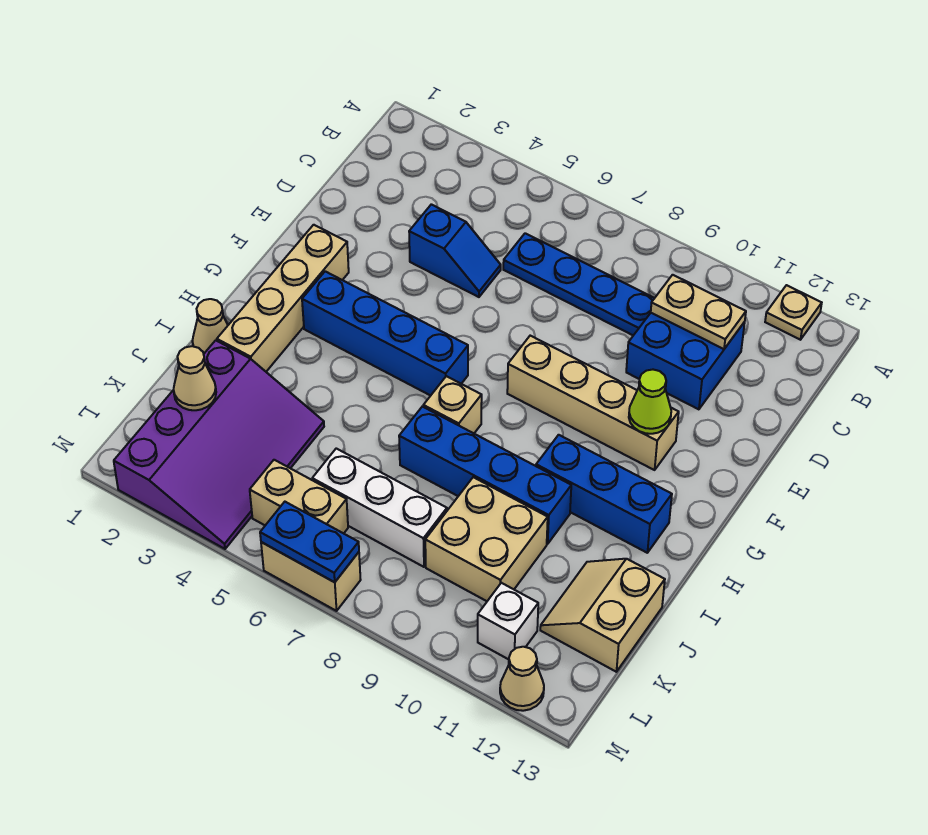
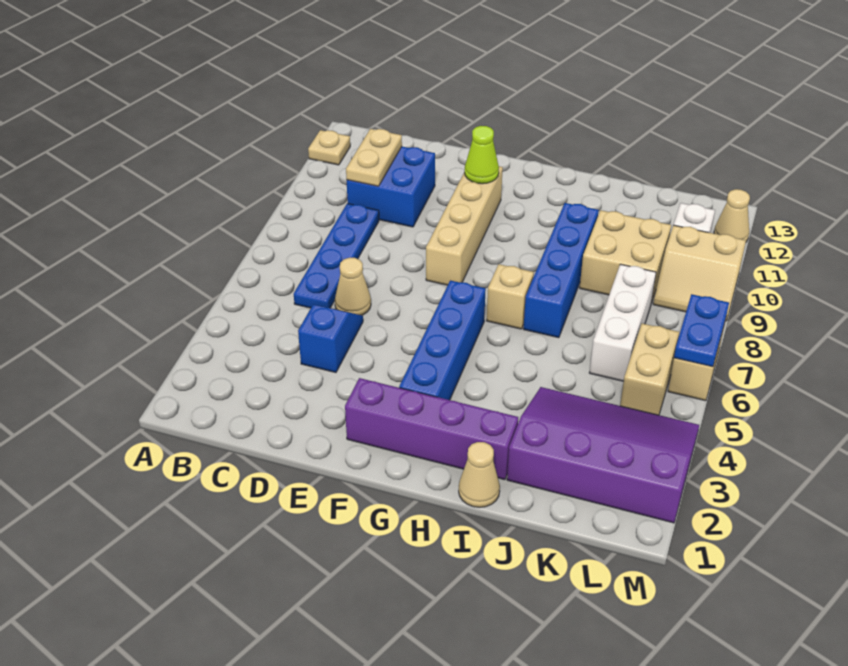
tan 1x4 brick [217,225,349,372] -> purple 1x4 brick [345,378,518,480]
blue 1x3 brick [536,435,672,553] -> none
tan 2x2 slope [540,559,665,672] -> tan 2x2 slope moved to [653,225,746,321]
tan 1x1 cone [174,346,216,410] -> tan 1x1 cone moved to [335,258,371,315]

